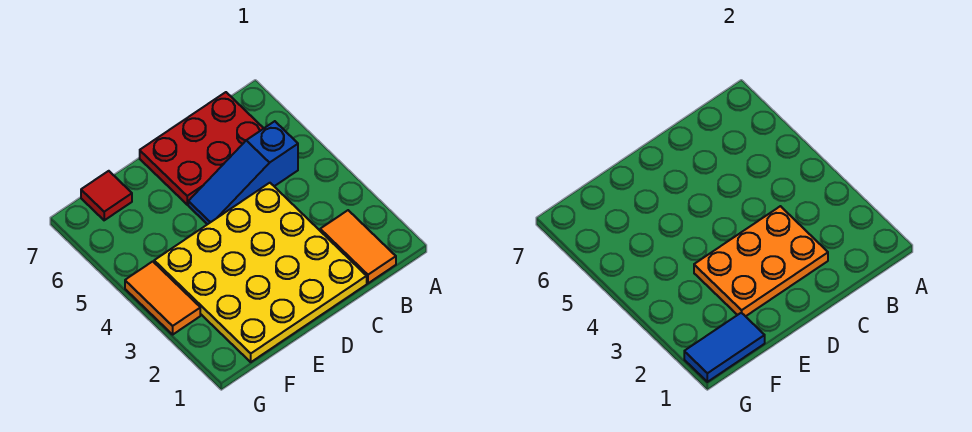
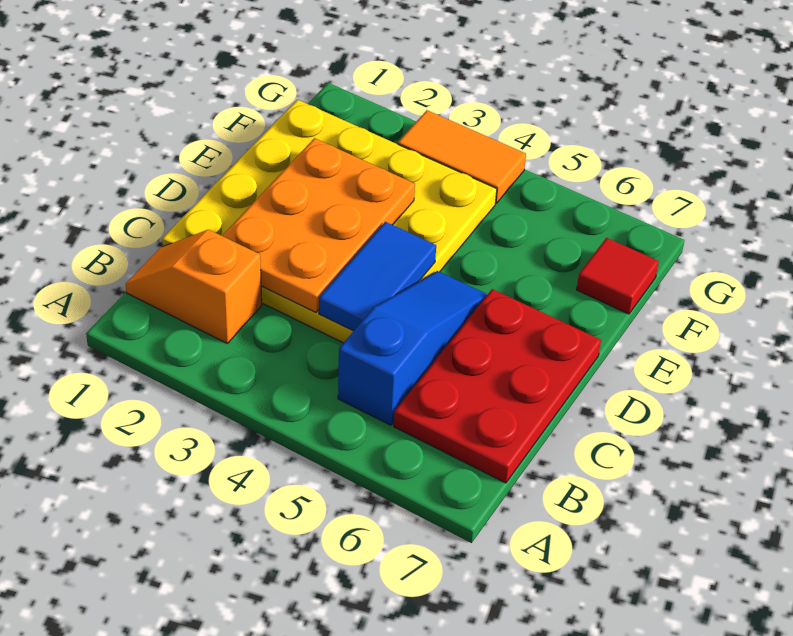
orange 1x2 tile [320,210,396,283] -> orange 1x2 slope [126,230,262,344]
blue 1x2 tile [684,313,765,382] -> blue 1x2 tile moved to [319,222,436,331]

